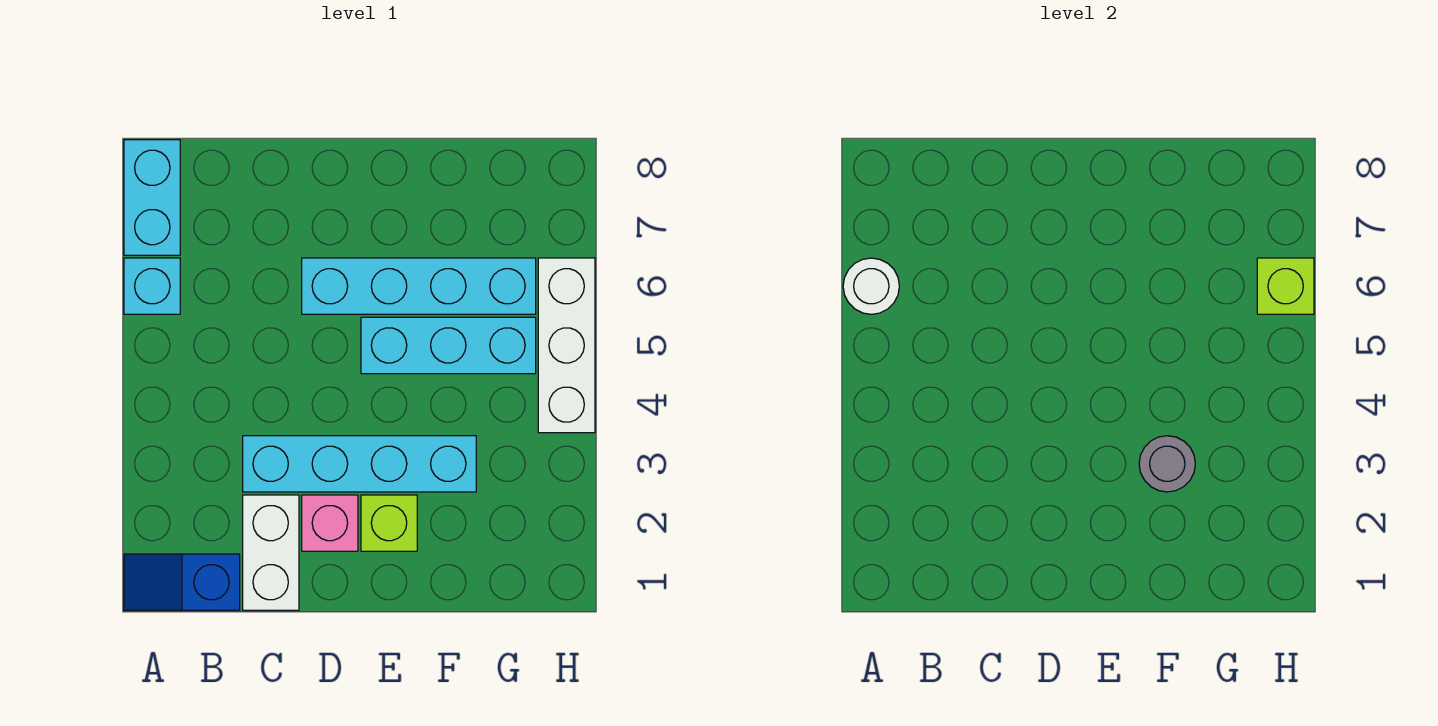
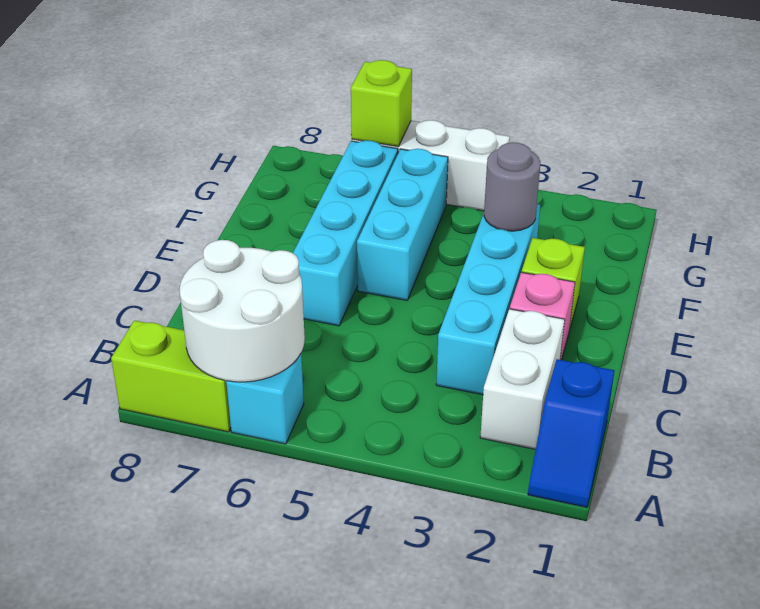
white 1x1 round brick [843,258,899,314] -> white 2x2 round brick [180,240,305,382]
cyan 1x2 brick [124,140,180,255] -> lime 1x2 brick [111,320,231,432]
white 1x2 brick [243,495,299,610] -> white 1x2 brick turned to [480,309,565,449]

